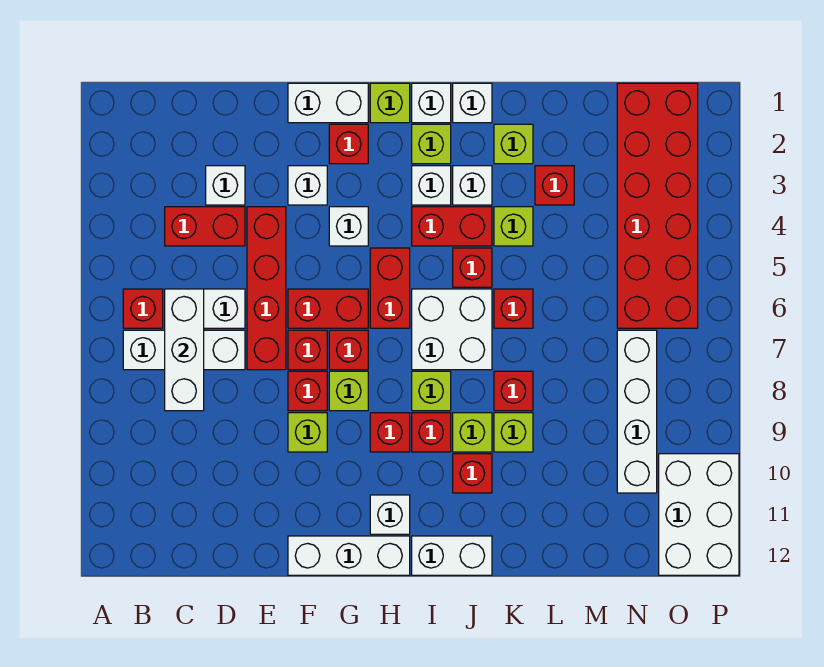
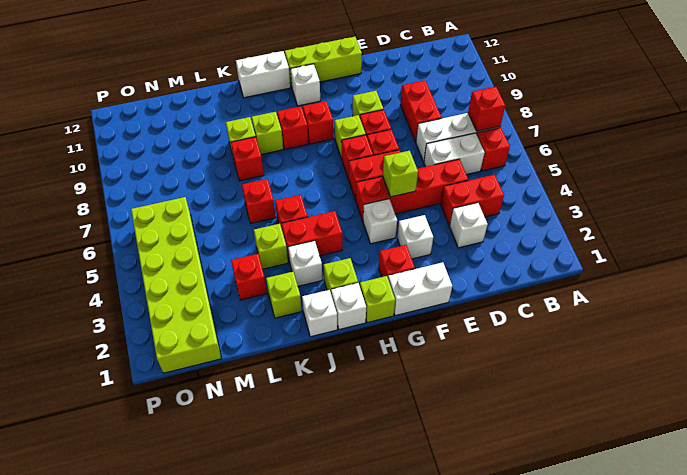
white 1x3 brick [165,289,204,411] -> none
red 1x4 brick [247,207,286,370] -> red 1x4 brick turned to [355,159,468,220]
white 1x3 brick [288,536,410,575] -> lime 1x3 brick [285,37,362,87]
red 1x2 brick [370,248,410,328] -> red 1x2 brick moved to [401,80,441,142]
white 1x1 brick [412,166,451,205] -> none
white 2x2 brick [412,289,492,370] -> none
lime 1x1 brick [412,371,451,411] -> lime 1x1 brick moved to [383,151,418,197]
red 1x1 brick [453,454,492,493] -> red 1x1 brick moved to [468,87,505,131]
red 2x6 brick [617,83,698,328] -> lime 2x6 brick [131,197,222,373]
white 1x4 brick [617,330,657,493] -> none
white 2x3 brick [659,454,739,575] -> none

